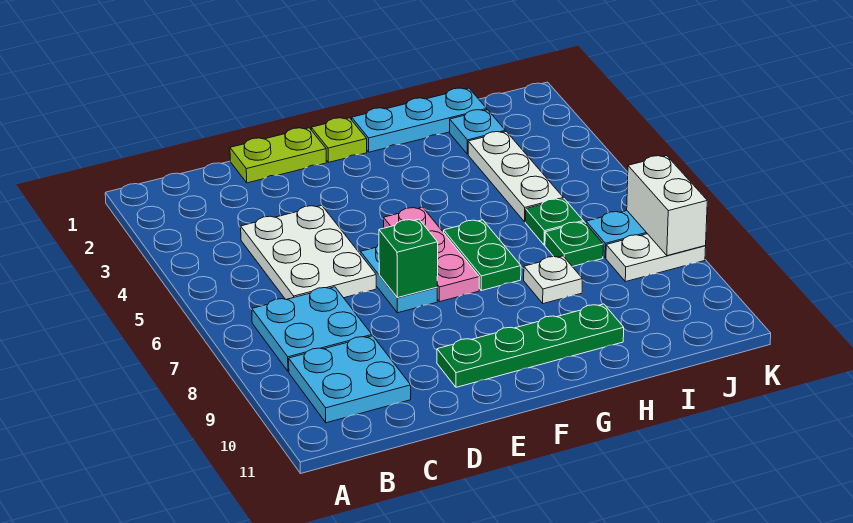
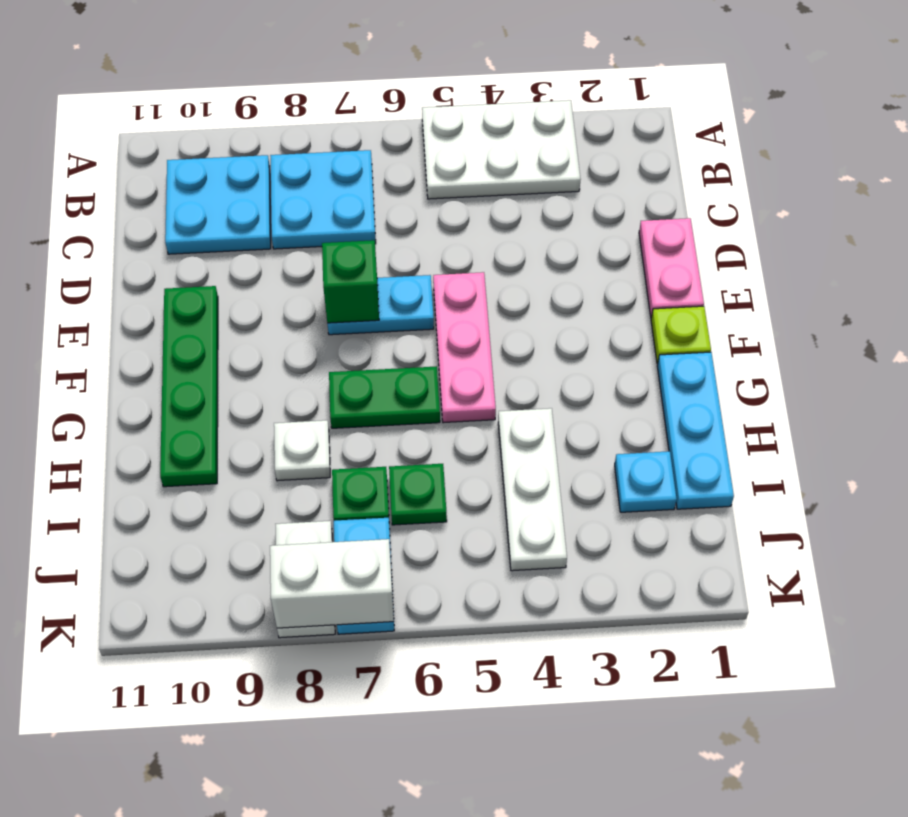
white 2x3 plate [241,205,376,300] -> white 2x3 plate moved to [422,100,581,199]
lime 1x2 plate [230,128,326,183] -> pink 1x2 plate [639,218,704,318]
pink 1x3 plate [384,207,479,302] -> pink 1x3 plate turned to [433,272,496,423]
white 1x3 plate [468,132,563,222] -> white 1x3 plate turned to [498,408,567,571]

